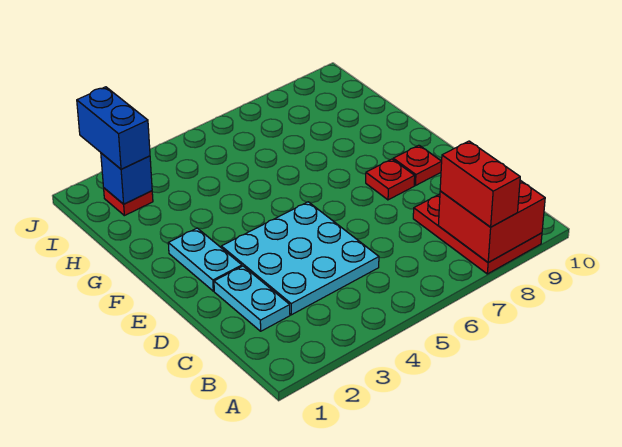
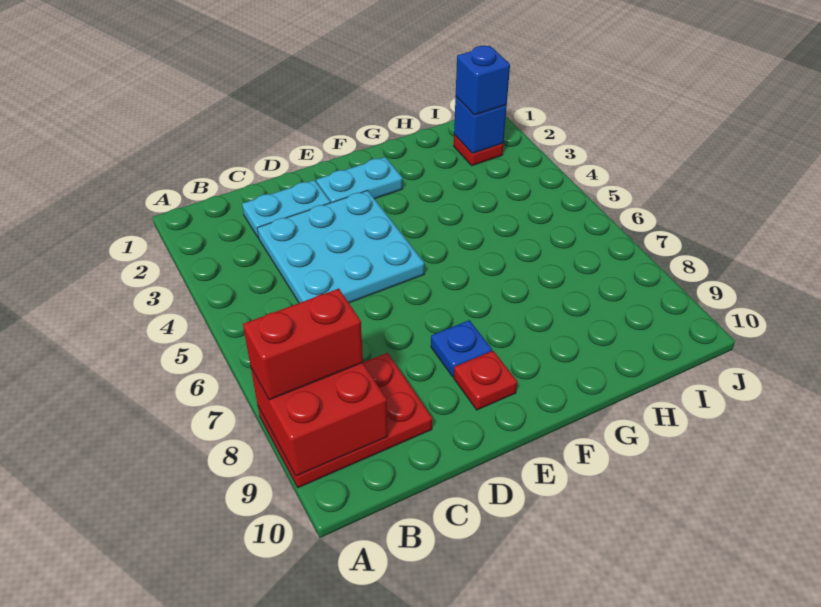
red 1x1 plate [366,159,415,200] -> blue 1x1 plate [431,320,492,377]
blue 1x2 brick [77,87,150,169] -> blue 1x1 brick [456,46,510,115]

